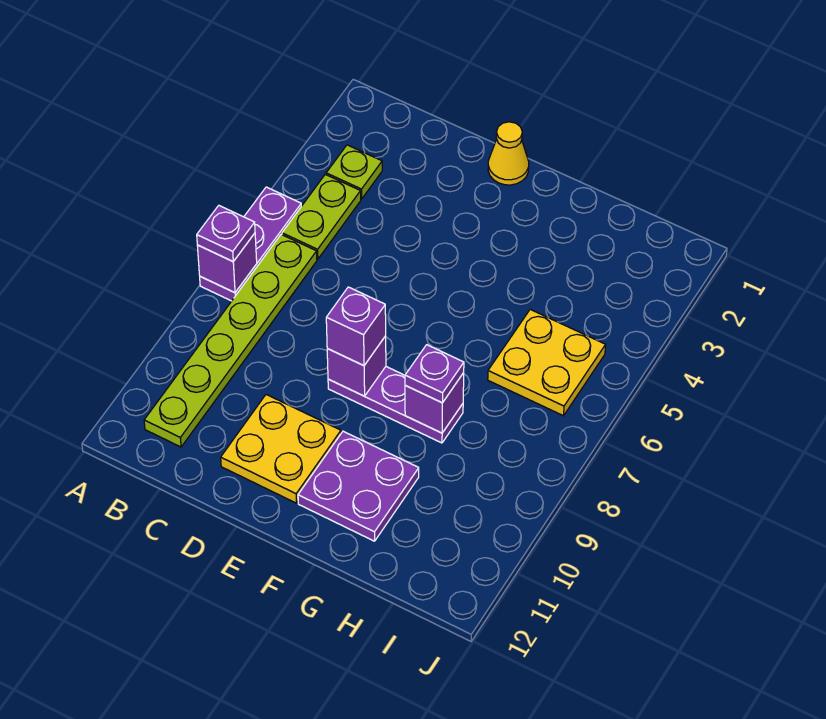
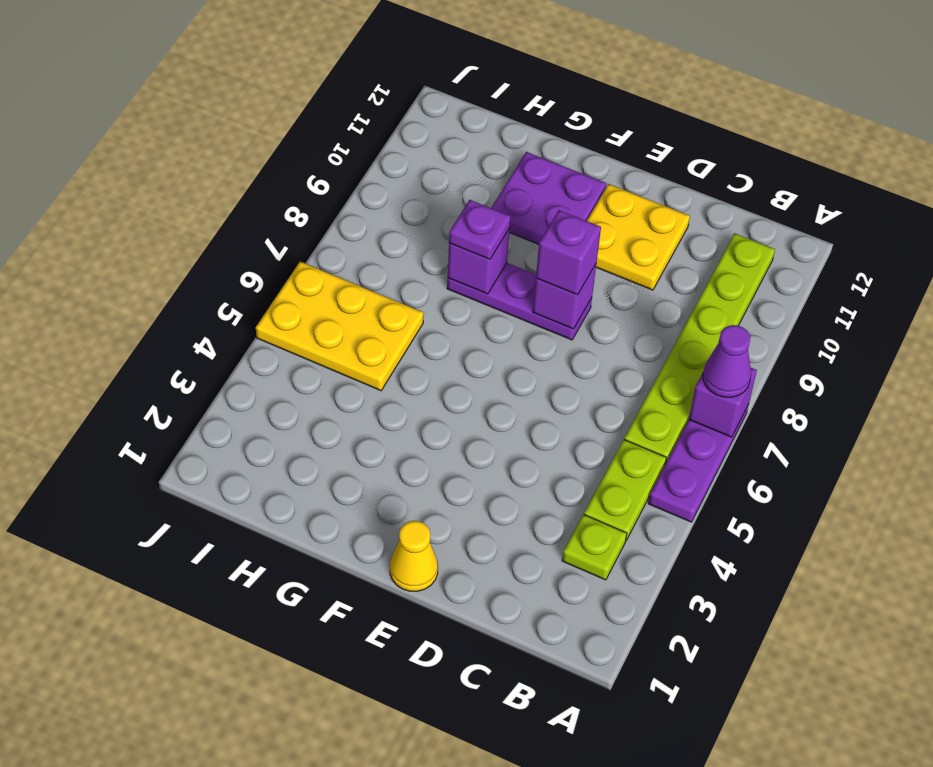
purple 1x1 plate [197,206,255,261] -> purple 1x1 cone [703,325,751,397]
yellow 2x2 plate [488,310,606,416] -> yellow 2x3 plate [256,262,424,391]

